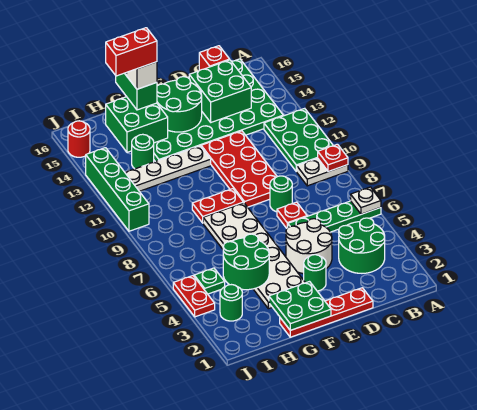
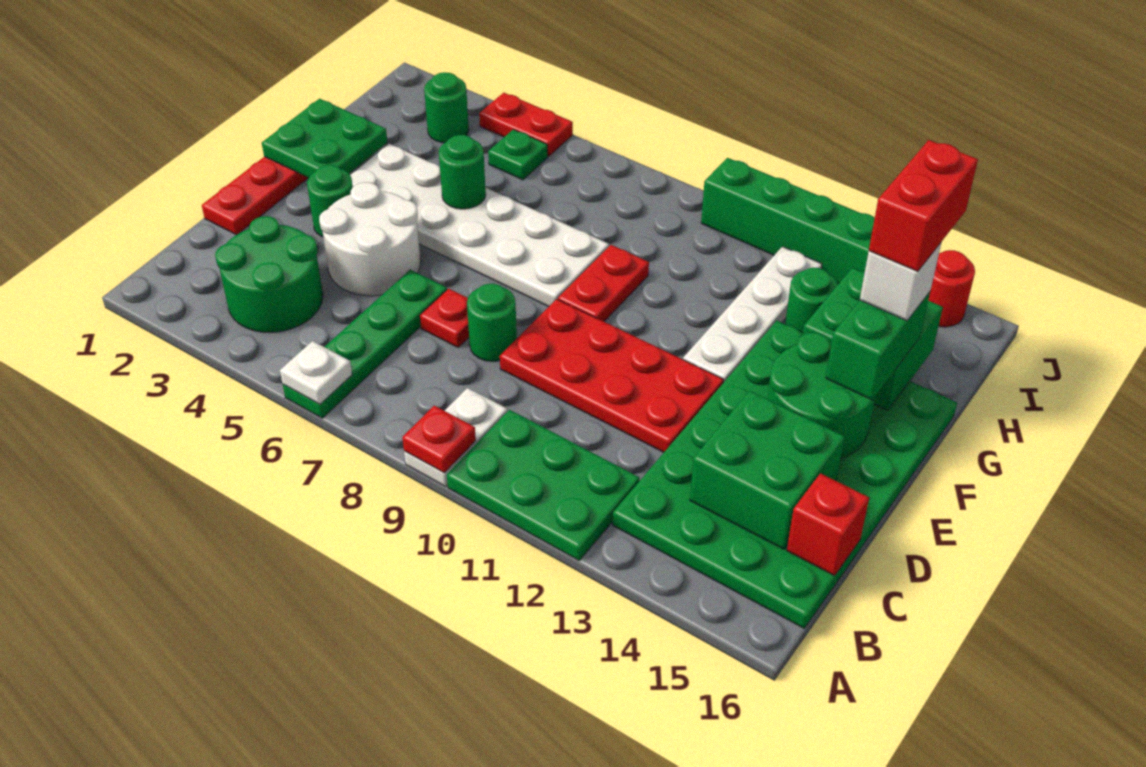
green 2x2 round brick [223,234,269,290] -> green 1x1 round brick [439,135,486,209]
green 1x2 brick [116,73,157,110] -> green 1x2 brick turned to [826,292,930,400]

